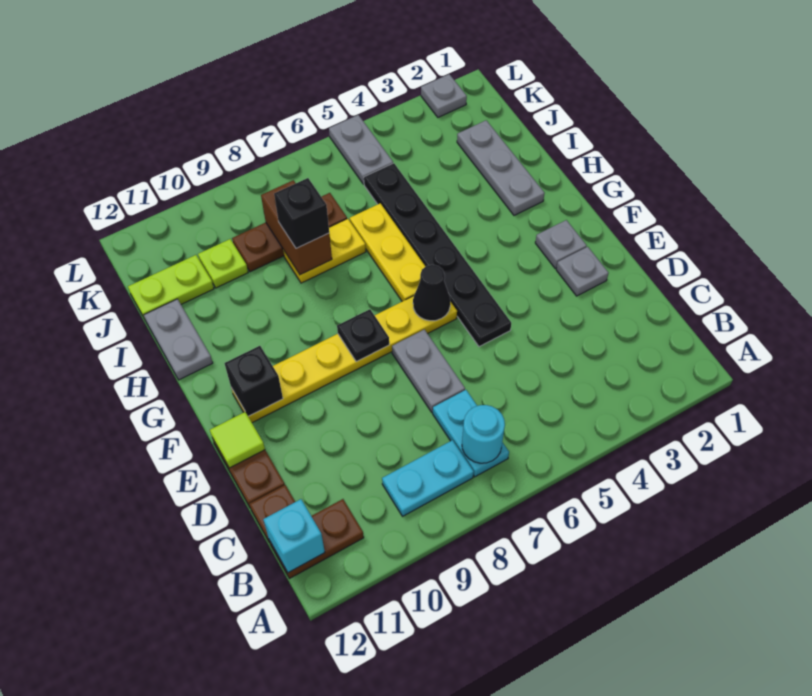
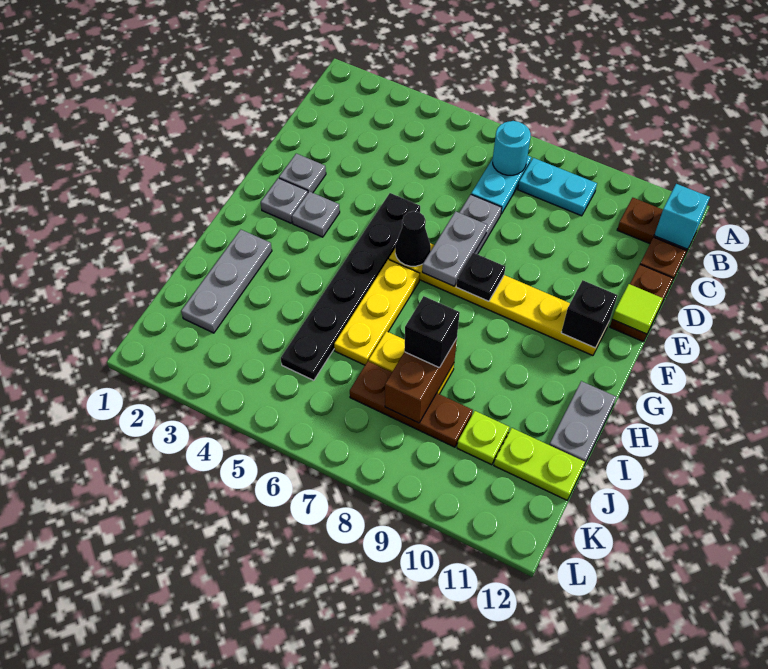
grey 1x2 plate [329,115,393,184] -> grey 1x2 plate moved to [422,211,487,286]
grey 1x1 plate [421,74,467,117] -> grey 1x1 plate moved to [292,191,340,237]

